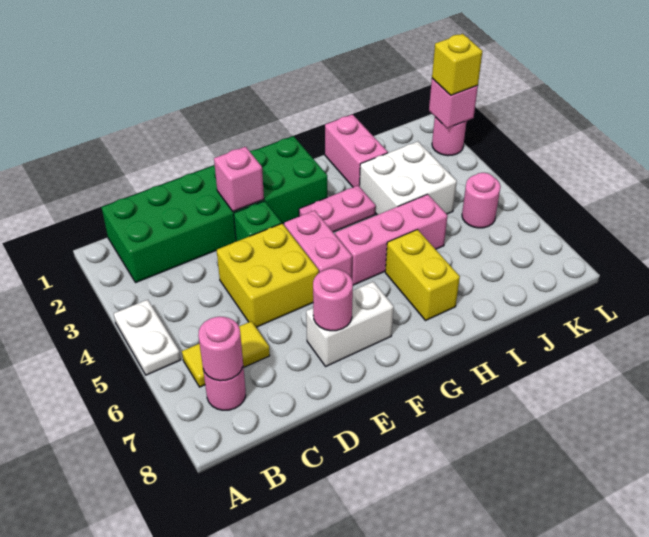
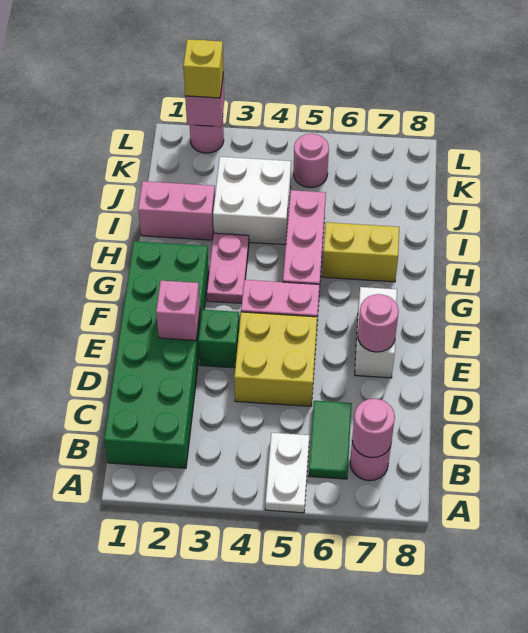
white 1x2 plate [114,300,181,375] -> white 1x2 plate turned to [265,433,309,513]
yellow 1x2 tile [182,321,270,387] -> green 1x2 tile [309,401,352,479]

